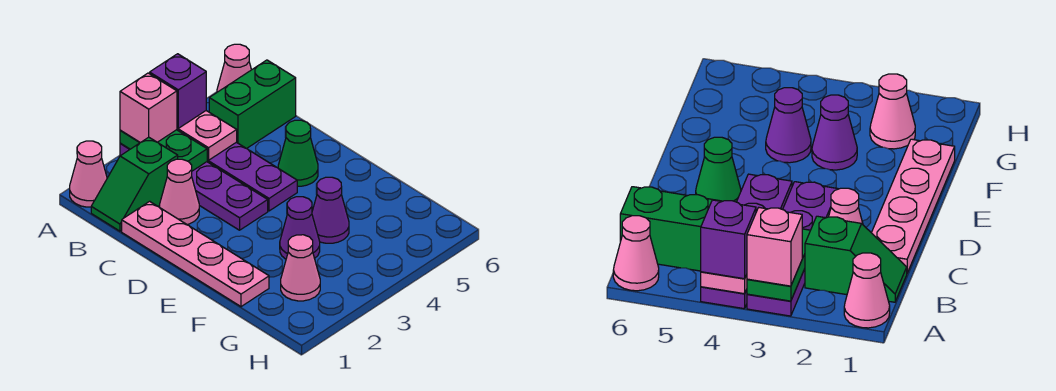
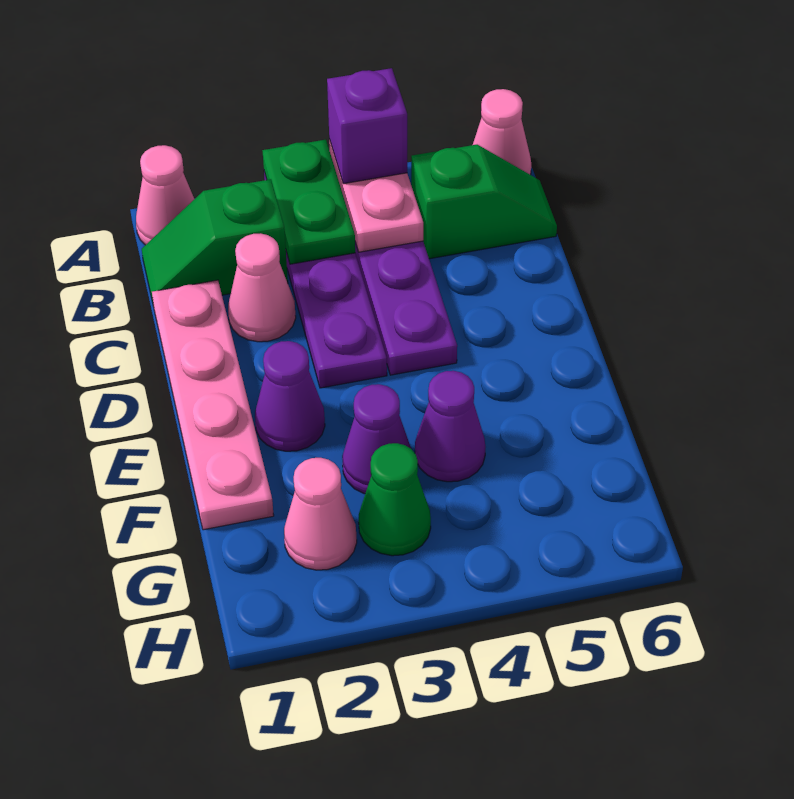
pink 1x1 brick [120,73,177,143] -> none
green 1x2 brick [209,60,296,149] -> green 1x2 slope [411,145,557,259]
green 1x1 cone [278,120,318,186] -> green 1x1 cone moved to [359,443,431,556]
none -> purple 1x1 cone [255,341,325,451]

